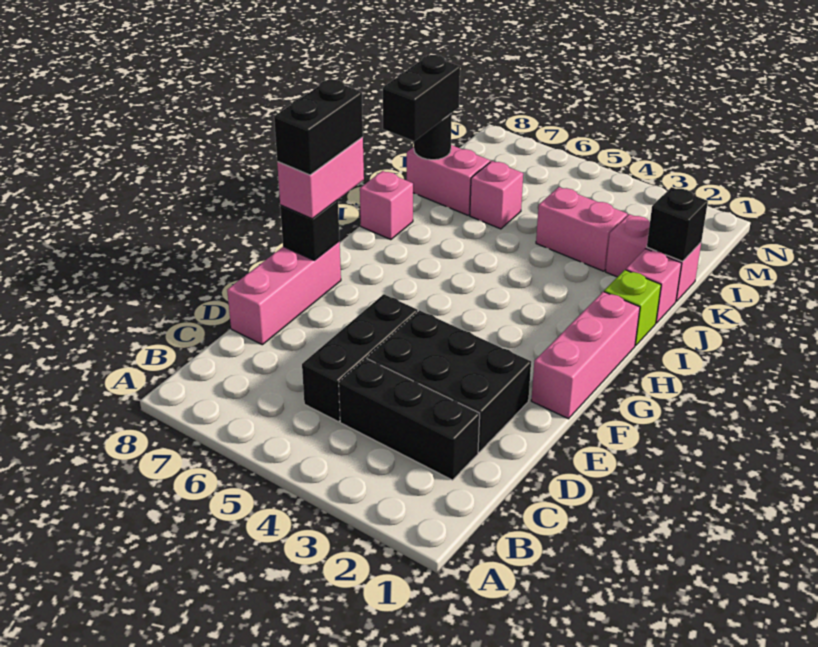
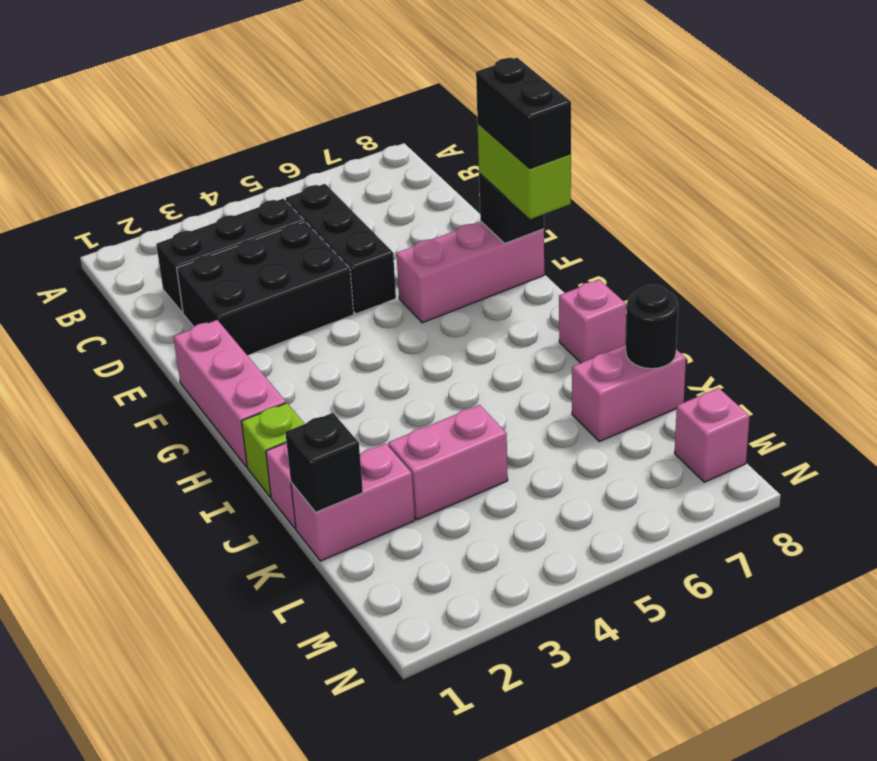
pink 1x3 brick [227,242,341,345] -> pink 1x3 brick turned to [396,221,544,323]
pink 1x2 brick [277,137,364,219] -> lime 1x2 brick [478,124,571,219]
black 1x2 brick [383,55,460,141] -> none
pink 1x1 brick [470,161,523,229] -> pink 1x1 brick moved to [675,388,749,482]

